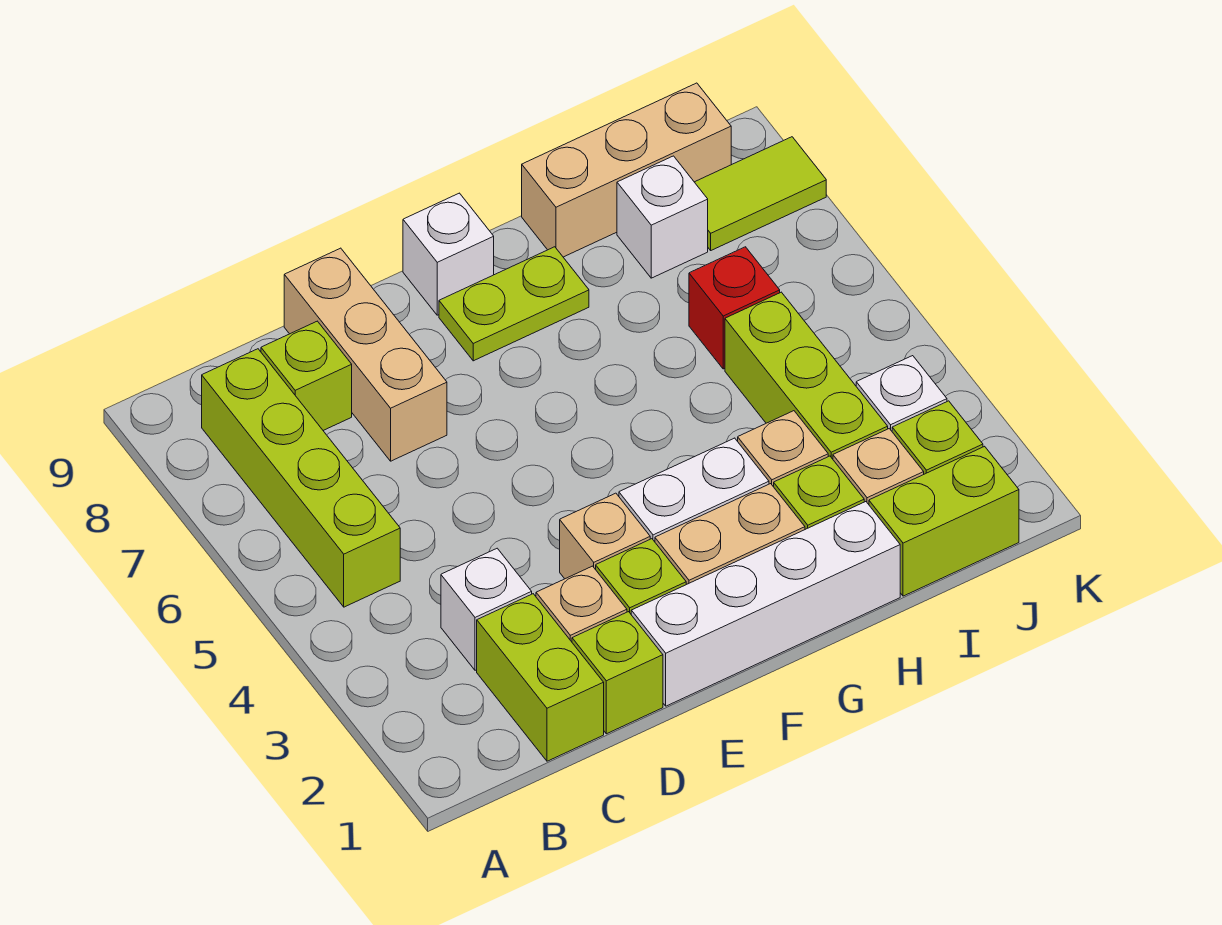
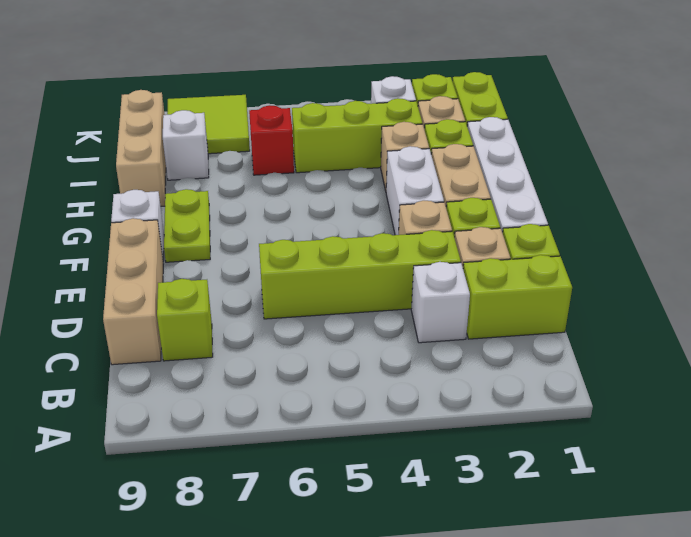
lime 1x4 brick [202,349,400,607] -> lime 1x4 brick moved to [259,230,461,319]
tan 1x3 brick [284,248,447,461] -> tan 1x3 brick turned to [103,218,163,365]
lime 1x2 tile [695,137,826,250] -> lime 2x2 tile [167,95,250,154]

